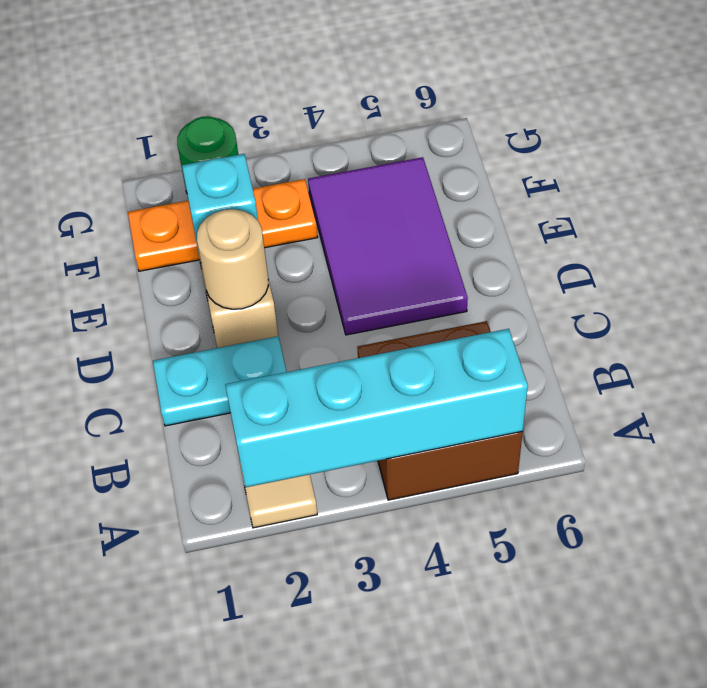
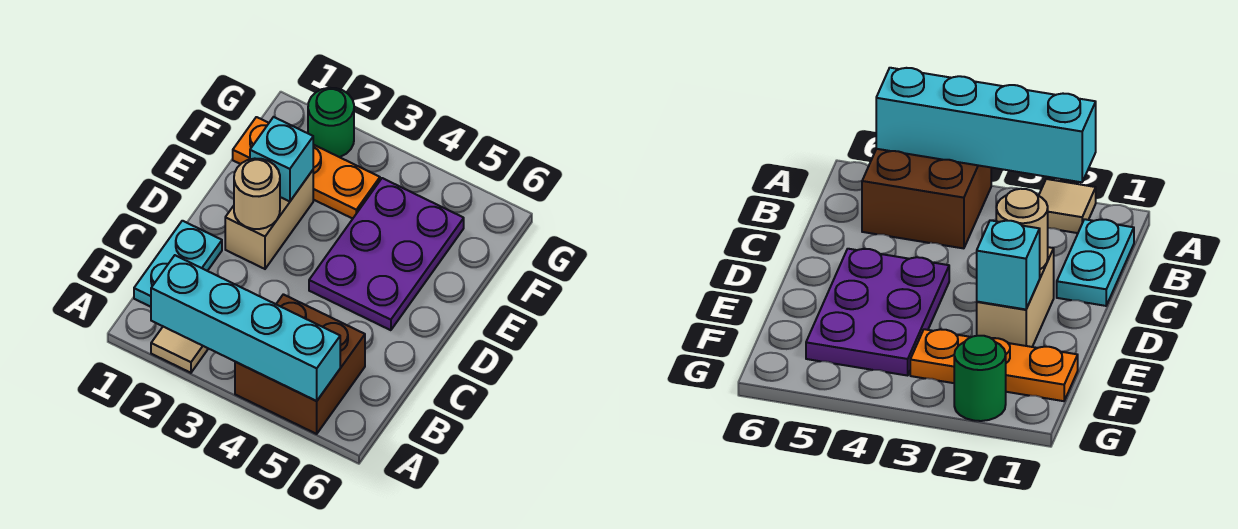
cyan 1x2 plate [153,336,287,426] -> cyan 1x2 plate turned to [134,221,222,307]
purple 2x3 tile [308,157,468,335] -> purple 2x3 plate [309,178,464,330]

